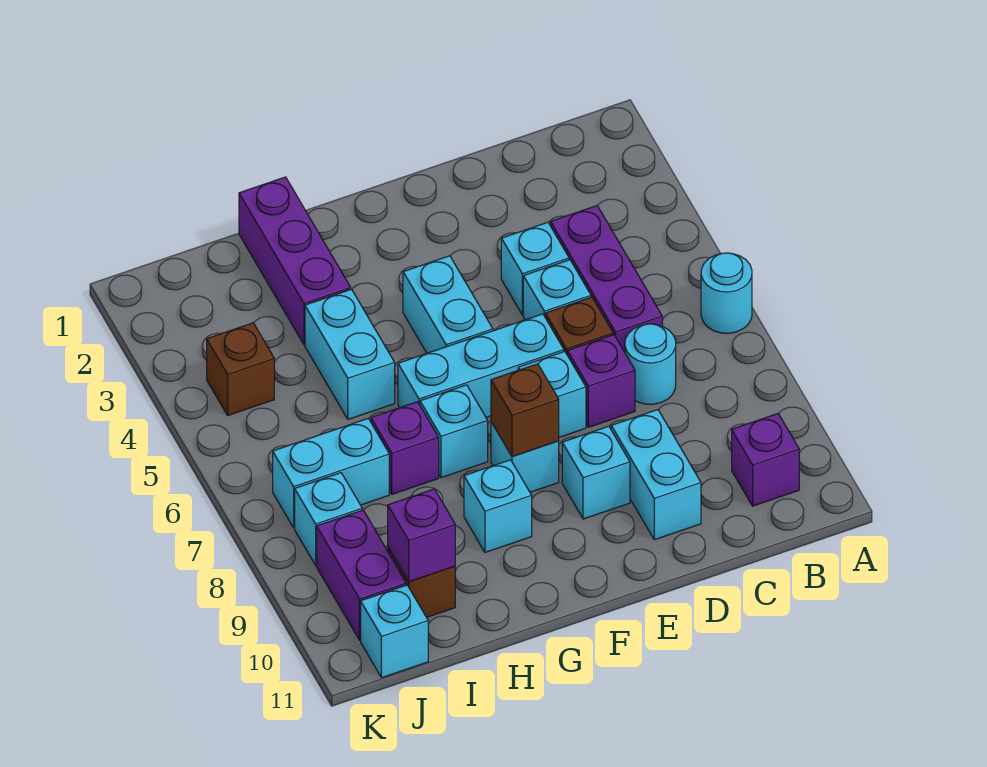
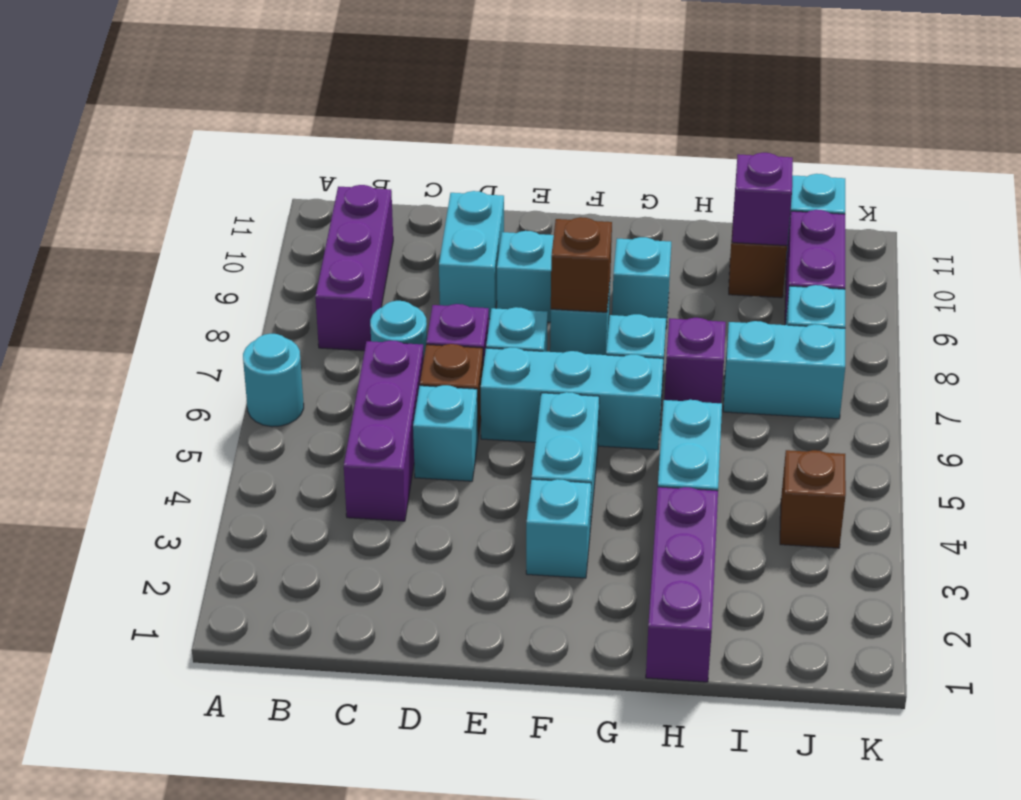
purple 1x1 brick [732,414,799,506] -> purple 1x3 brick [315,185,393,351]
cyan 1x1 brick [501,222,569,315] -> cyan 1x1 brick moved to [526,479,591,578]

